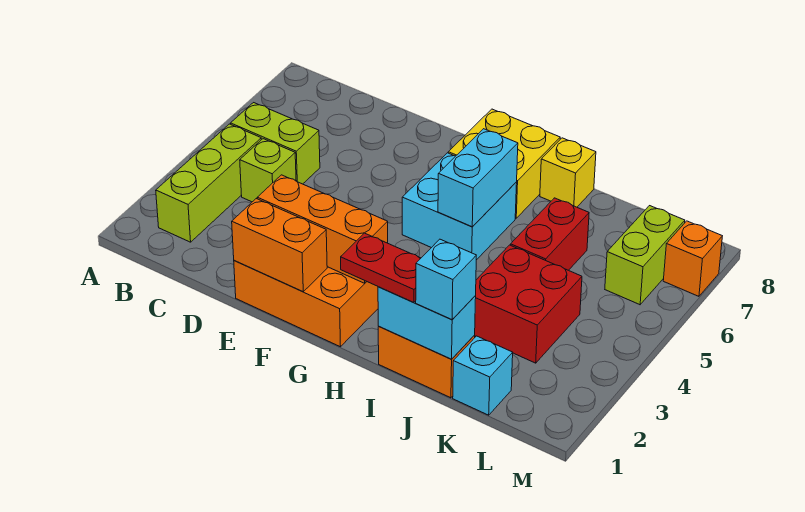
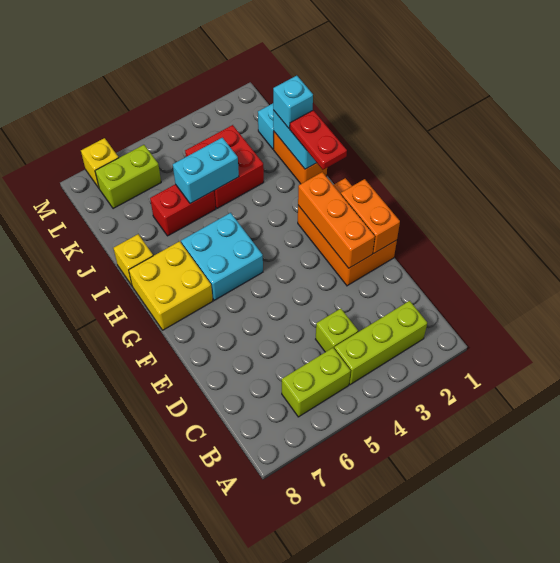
lime 1x2 brick [231,103,320,184] -> lime 1x2 brick turned to [282,348,351,417]
cyan 1x2 brick [438,129,518,227] -> cyan 1x2 brick moved to [173,138,239,204]
orange 1x1 brick [663,221,722,296] -> yellow 1x1 brick [81,138,119,188]

